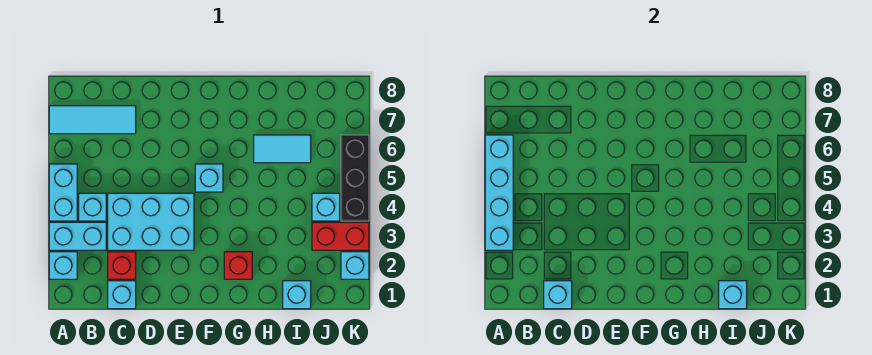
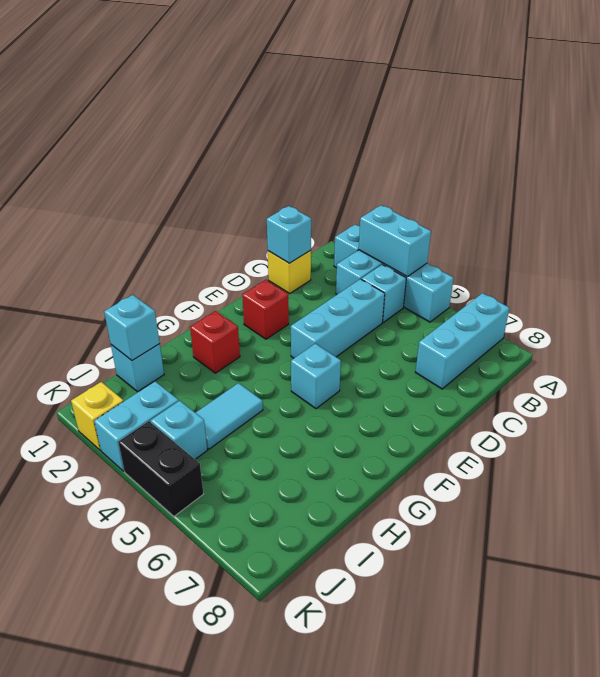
cyan 1x4 brick [485,135,513,250] -> cyan 1x2 brick [359,205,431,277]
cyan 1x3 tile [49,106,136,134] -> cyan 1x3 brick [416,293,509,389]
cyan 1x1 brick [108,281,136,309] -> yellow 1x1 brick [268,250,311,293]
red 1x1 brick [108,252,136,279] -> red 1x1 brick moved to [242,280,289,339]
cyan 2x3 brick [108,193,194,250] -> cyan 1x3 brick [291,279,385,358]
cyan 1x2 tile [254,135,311,163] -> cyan 1x2 tile moved to [196,383,263,449]
red 1x2 brick [312,222,369,250] -> cyan 1x2 brick [94,381,179,471]
cyan 1x1 brick [341,252,369,279] -> yellow 1x1 brick [71,382,124,450]
black 1x3 brick [341,135,369,221] -> black 1x2 brick [118,421,204,516]

